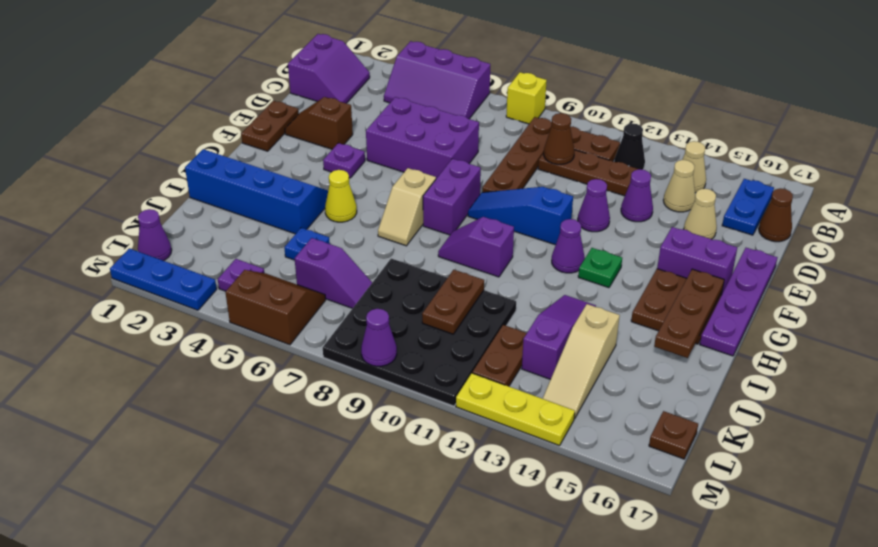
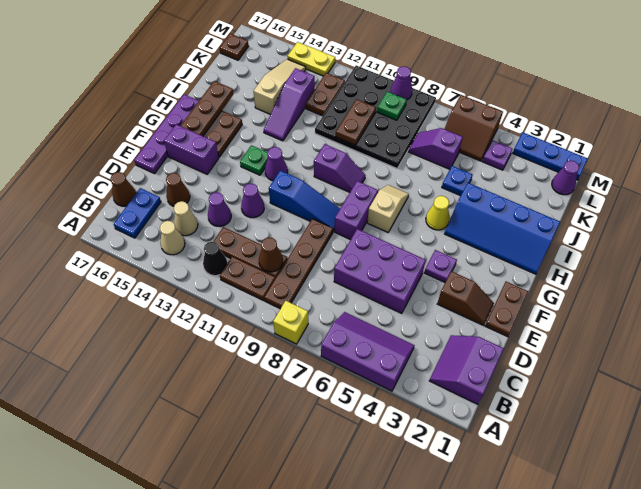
tan 1x1 cone [684,189,717,239] -> brown 1x1 cone [166,173,190,206]
none -> green 1x1 plate [377,92,407,120]
yellow 1x3 plate [456,373,575,446] -> yellow 1x2 plate [288,42,335,76]

